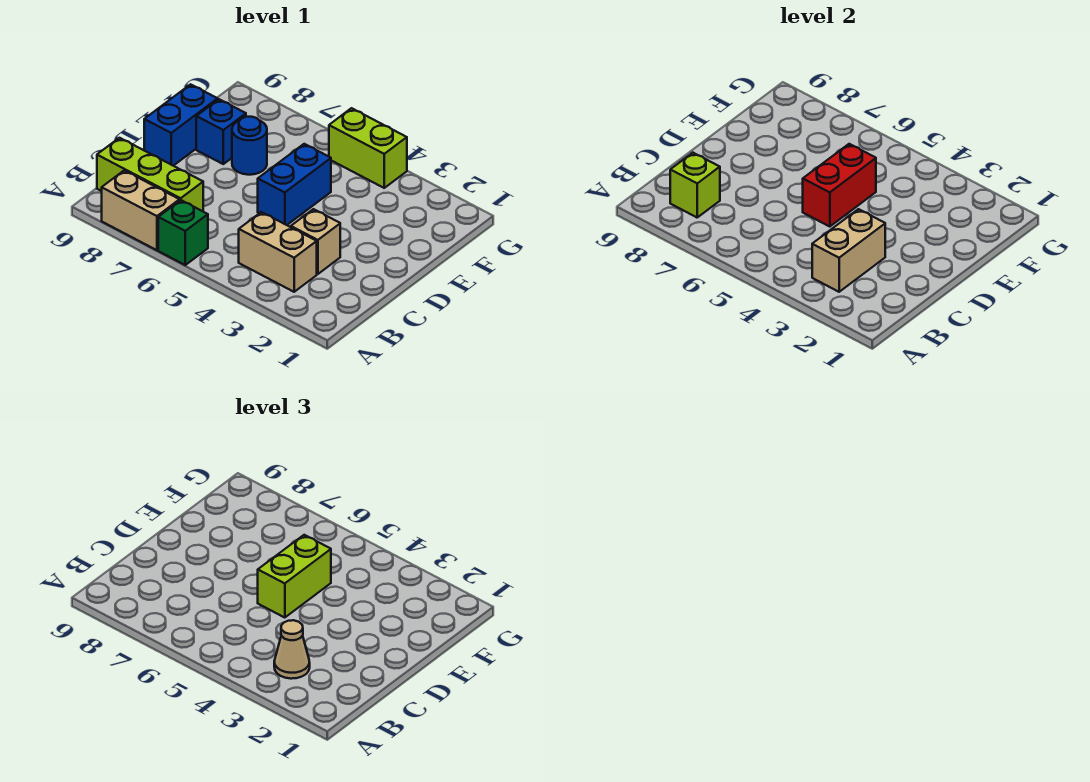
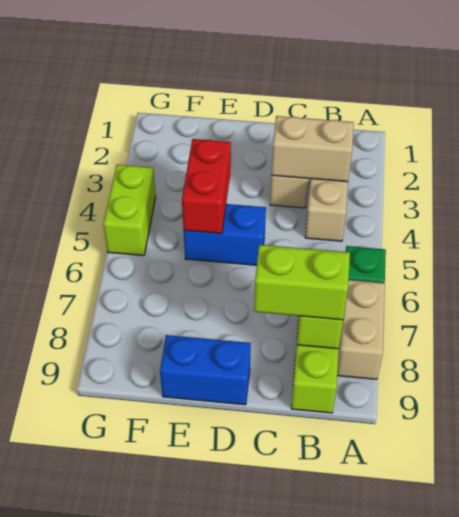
tan 1x1 cone [274,620,310,679] -> none
red 1x2 brick [803,144,876,227] -> red 1x2 brick turned to [182,139,231,234]
lime 1x2 brick [258,535,331,618] -> lime 1x2 brick moved to [254,245,350,320]
blue 1x1 round brick [232,117,267,175] -> none
blue 1x1 brick [196,99,246,164] -> none

